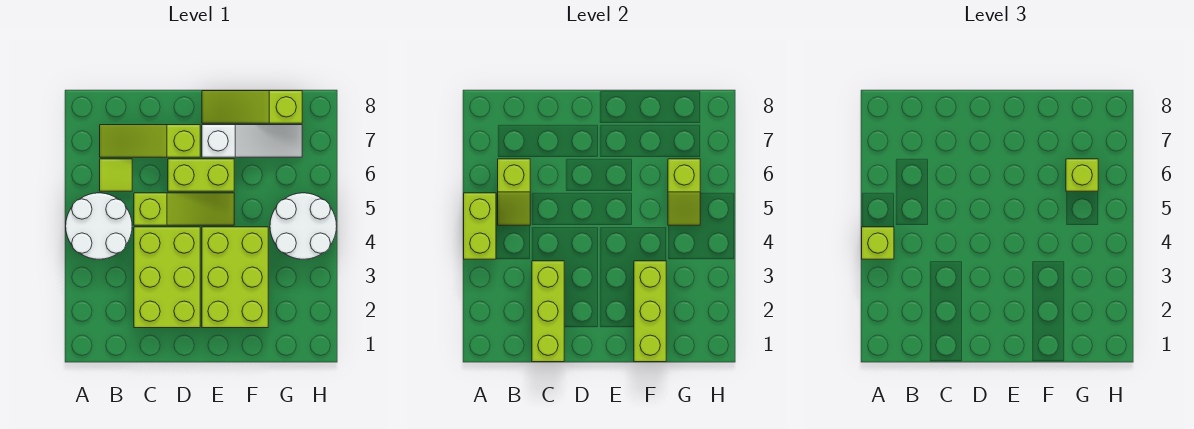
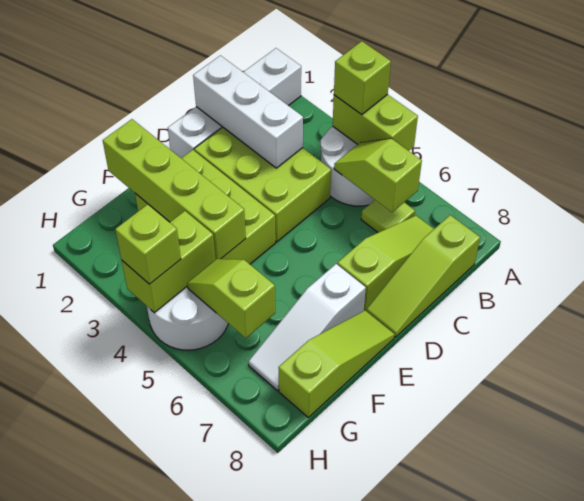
none -> white 1x4 brick [168,48,301,158]
lime 1x3 brick [532,261,564,362] -> white 1x3 brick [193,55,303,168]
lime 1x3 slope [134,193,234,225] -> lime 1x3 slope moved to [366,215,480,337]
lime 1x2 brick [168,159,234,191] -> lime 1x2 brick moved to [122,211,215,313]
lime 1x3 brick [634,261,666,362] -> lime 1x4 brick [103,119,246,260]
lime 1x1 brick [1066,159,1098,191] -> lime 1x1 brick moved to [115,204,181,284]

